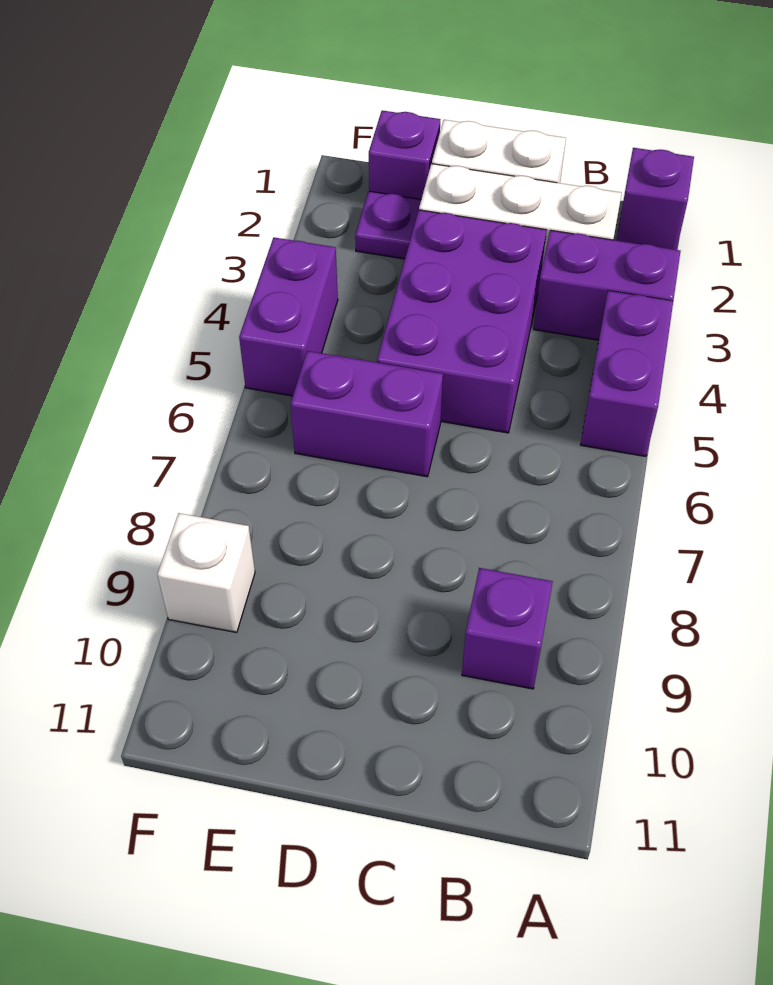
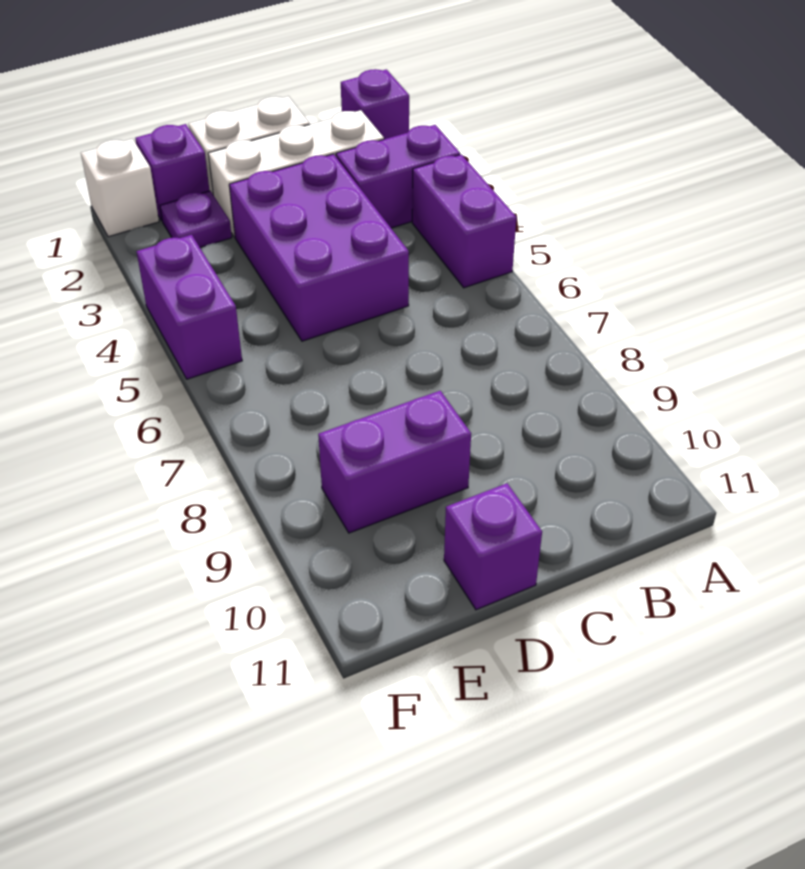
purple 1x1 brick [462,568,553,689] -> purple 1x1 brick moved to [444,483,542,610]
purple 1x2 brick [291,351,443,477] -> purple 1x2 brick moved to [318,391,471,533]
white 1x1 brick [157,513,255,633] -> white 1x1 brick moved to [81,139,159,237]

